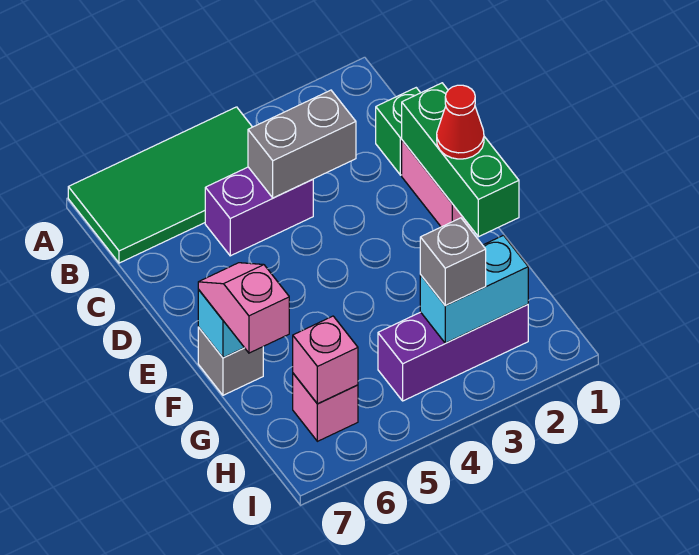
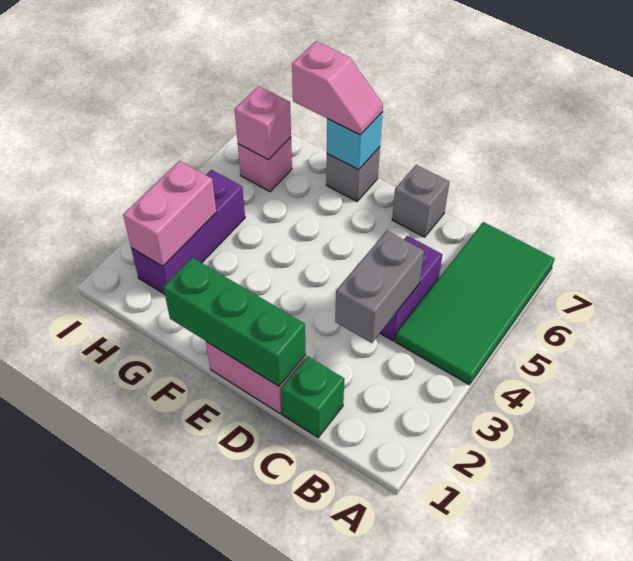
red 1x1 cone [437,85,484,159] -> none
cyan 1x2 brick [420,235,528,343] -> pink 1x2 brick [123,161,216,266]
grey 1x1 brick [420,218,486,306] -> grey 1x1 brick moved to [392,165,449,237]

